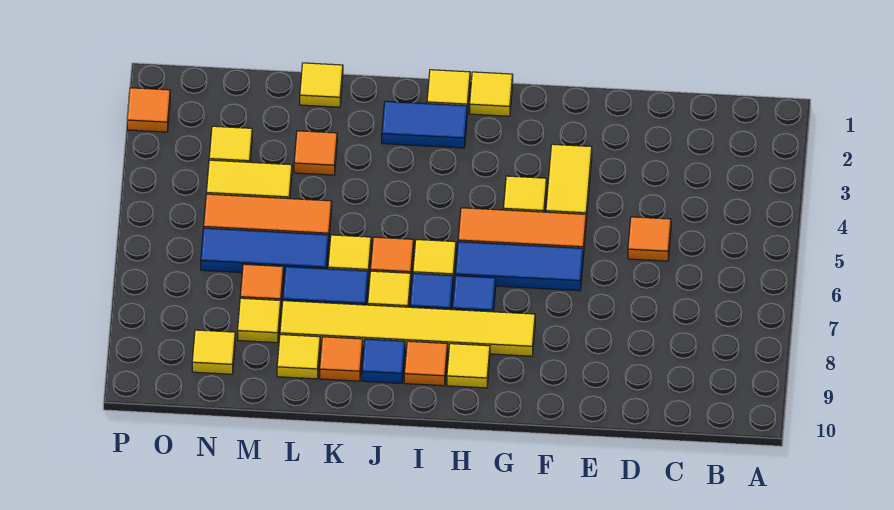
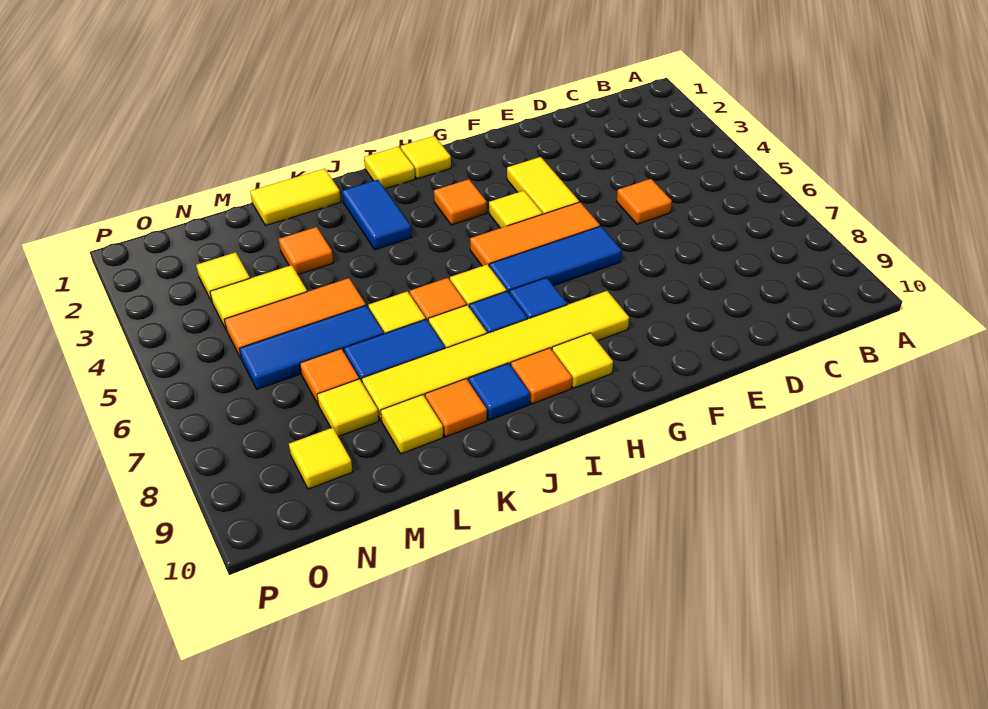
blue 1x2 tile [382,101,467,148] -> blue 1x2 tile turned to [342,180,411,250]
yellow 1x1 tile [300,63,343,107] -> yellow 1x2 tile [250,169,341,226]
orange 1x1 tile [127,88,170,132] -> orange 1x1 tile moved to [434,179,487,225]

